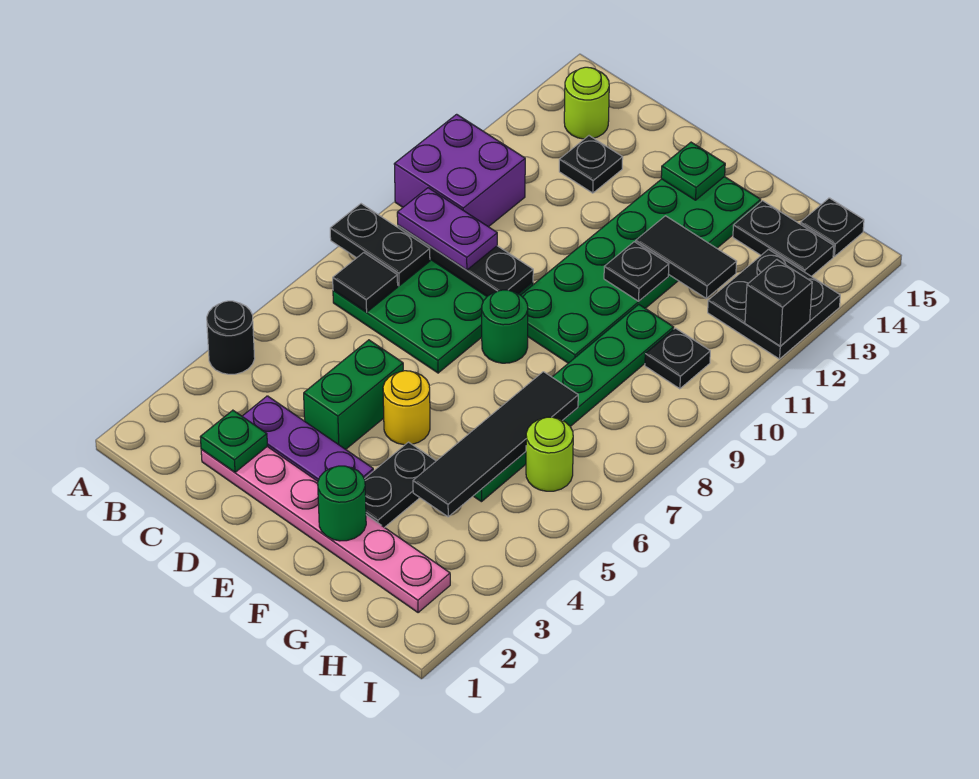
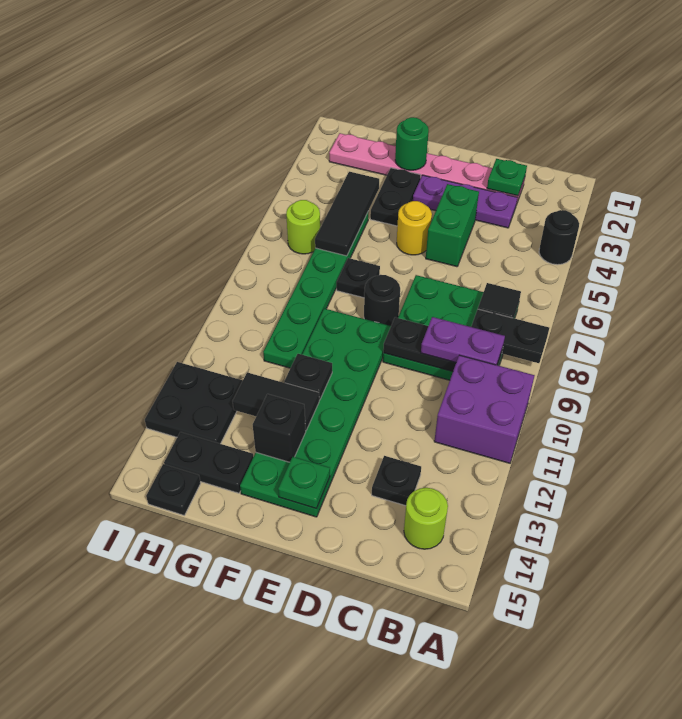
green 1x1 round brick [482,290,528,363] -> black 1x1 round brick [364,275,400,326]
black 1x4 tile [413,372,578,517] -> black 1x3 tile [315,172,379,256]
black 1x1 plate [645,328,710,389] -> black 1x1 plate moved to [337,258,380,298]
black 1x1 brick [745,260,812,346] -> black 1x1 brick moved to [253,394,306,462]

